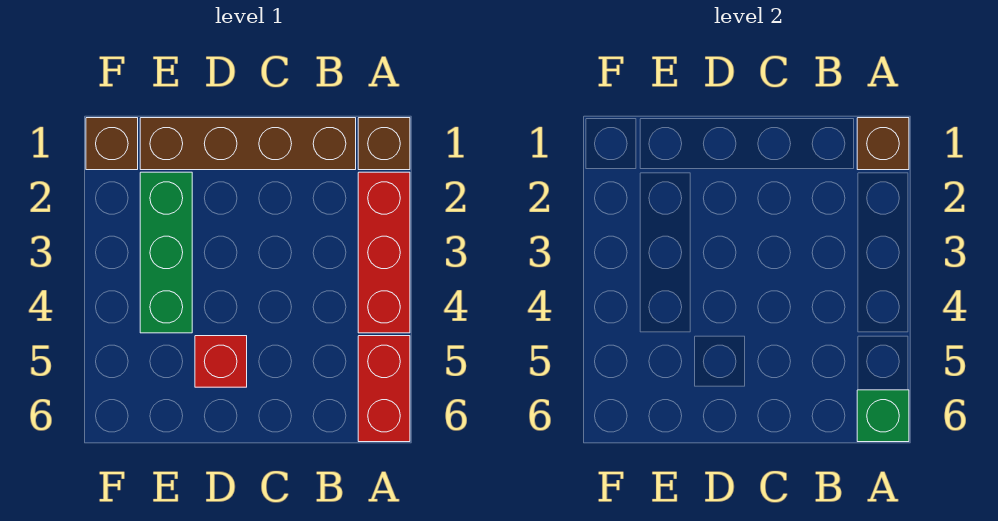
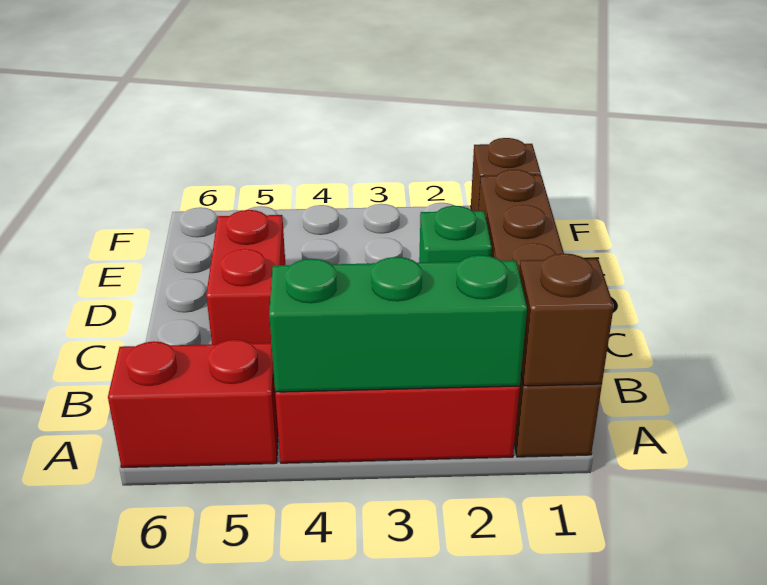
green 1x1 brick [857,390,909,442] -> green 1x1 brick moved to [419,206,492,262]
red 1x1 brick [195,336,247,387] -> red 1x2 brick [206,210,285,344]
green 1x3 brick [140,172,192,333] -> green 1x3 brick moved to [269,255,527,392]

